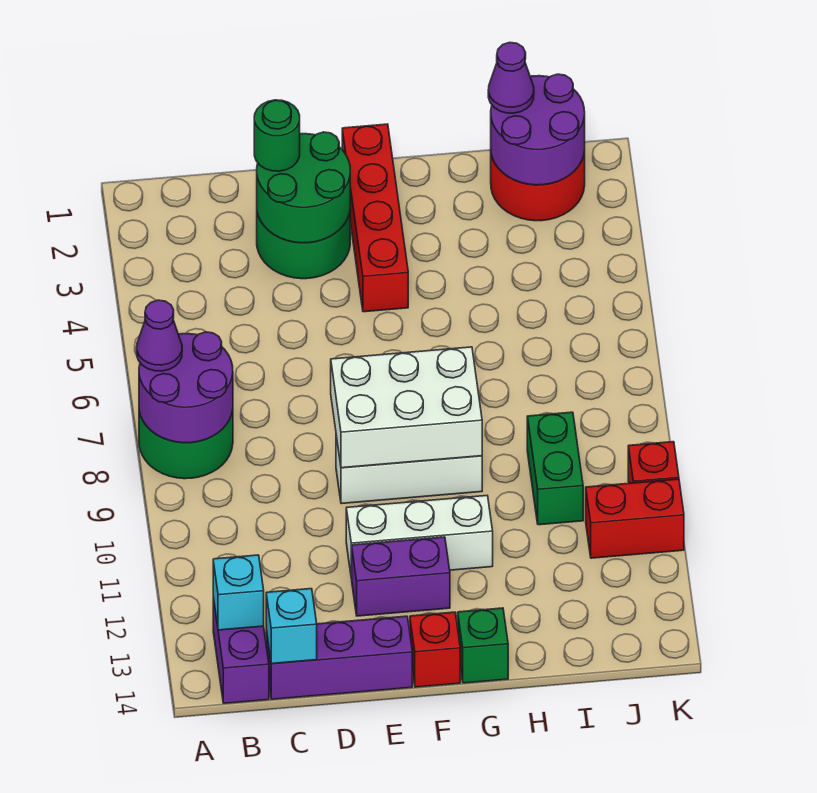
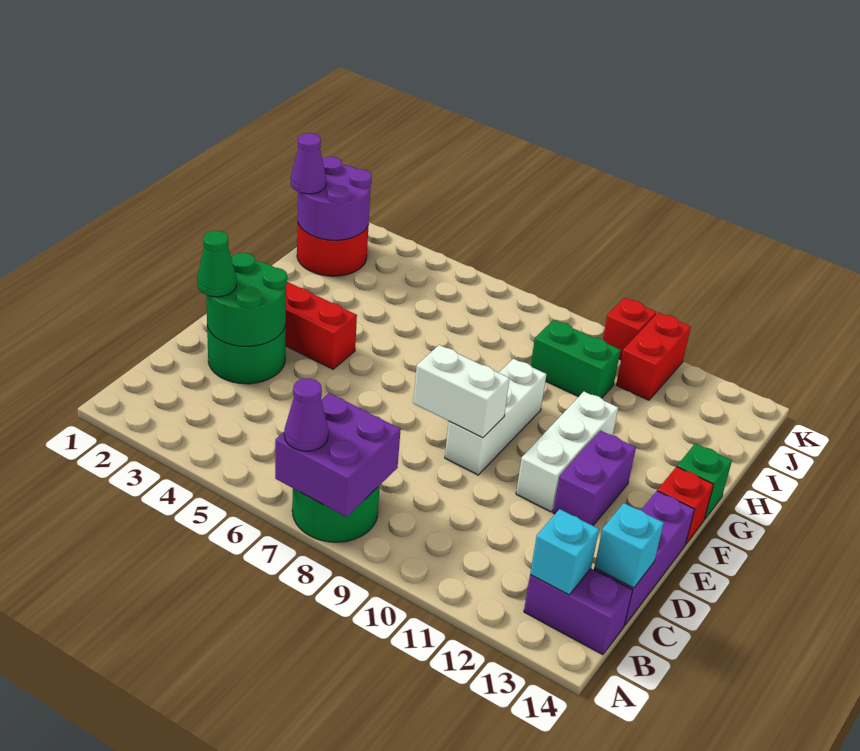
purple 2x2 round brick [139,332,233,443] -> purple 2x2 brick [275,393,401,517]
green 1x1 round brick [254,100,300,171] -> green 1x1 cone [197,231,237,297]
white 2x3 brick [331,347,482,468] -> white 1x2 brick [413,345,510,438]

